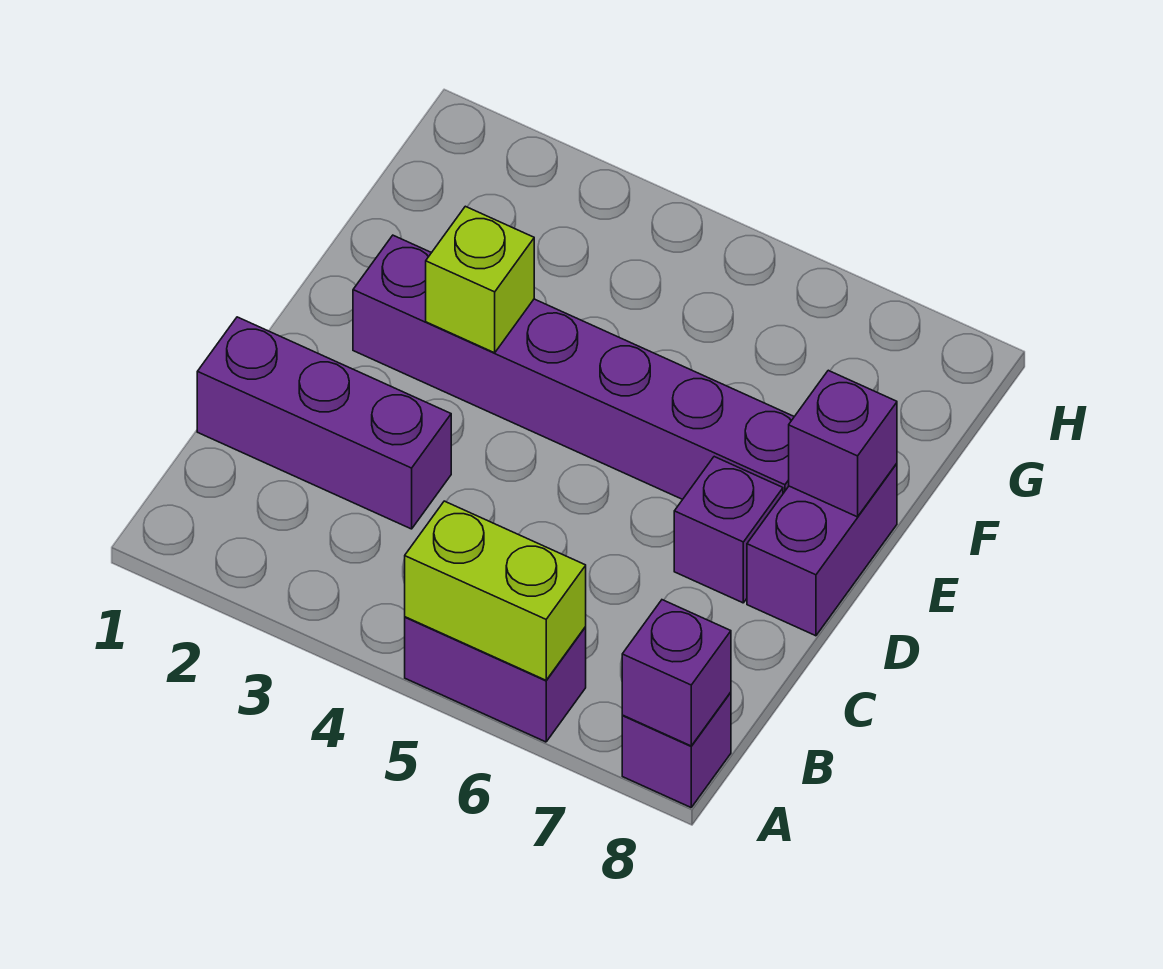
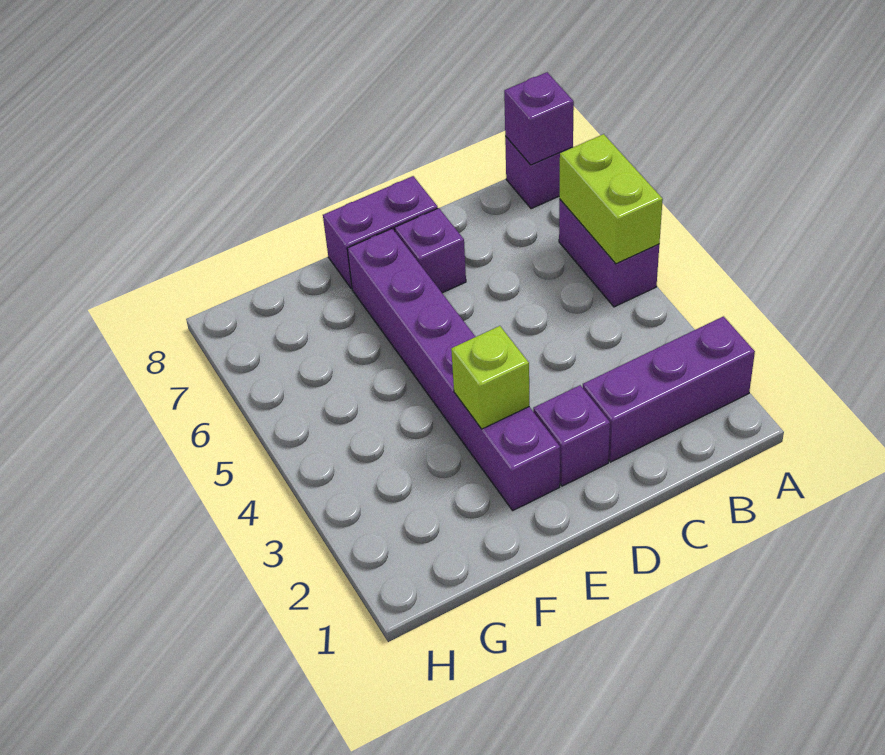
purple 1x3 brick [197,317,451,529] -> purple 1x3 brick turned to [583,316,755,462]
purple 1x1 brick [789,370,897,517] -> purple 1x1 brick moved to [533,385,610,486]

